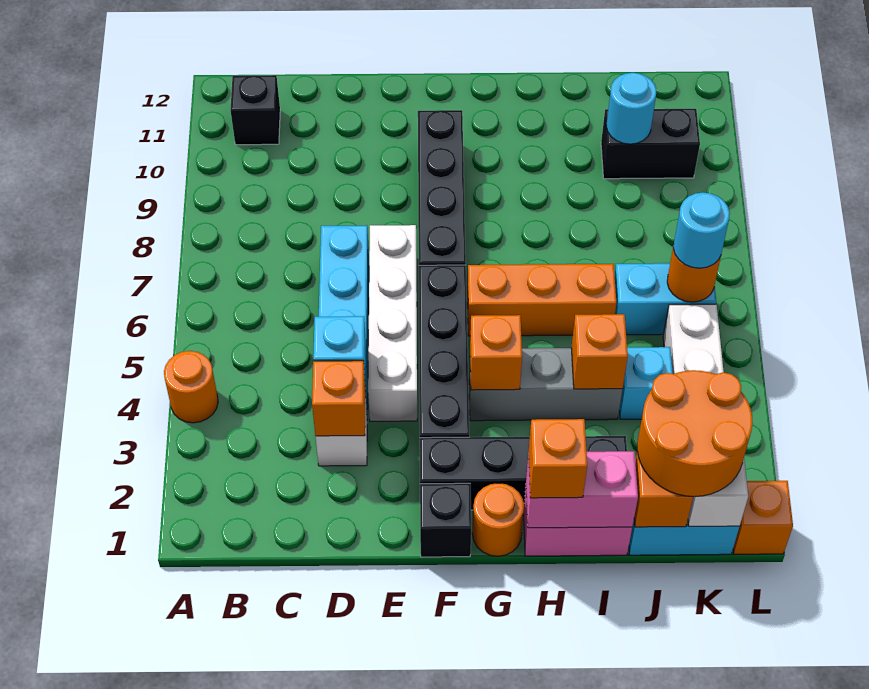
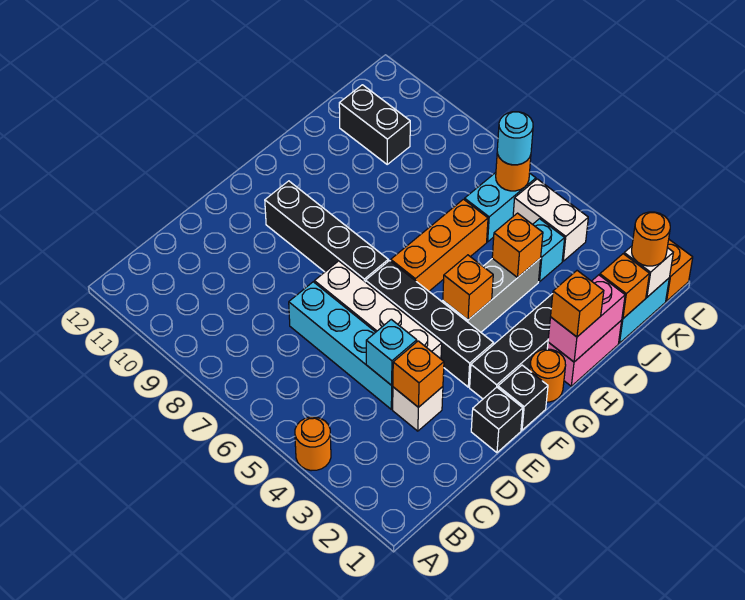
black 1x1 brick [230,75,280,145] -> black 1x1 brick moved to [471,387,523,453]
orange 2x2 round brick [637,370,753,497] -> orange 1x1 round brick [632,212,670,266]
black 1x2 brick [601,109,700,179] -> black 1x2 brick turned to [339,85,410,164]
cyan 1x1 round brick [606,73,657,144] -> none

